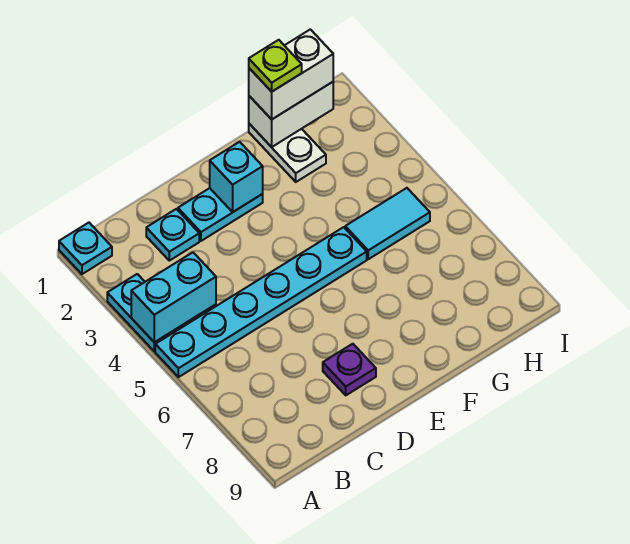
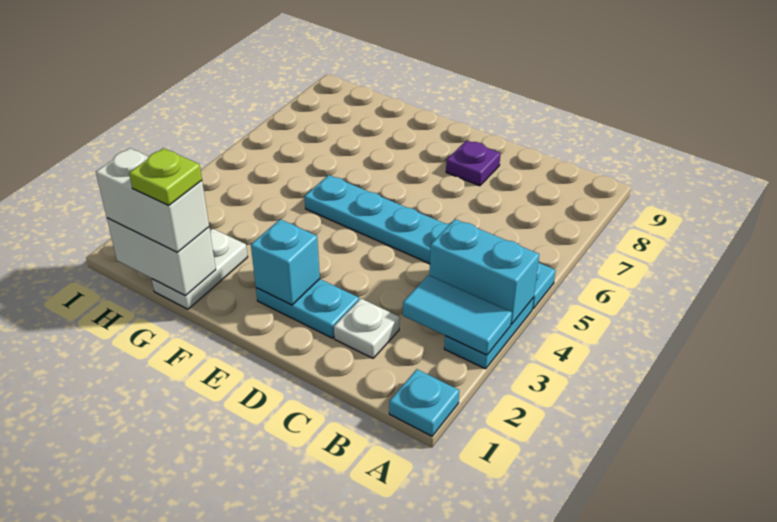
cyan 1x1 plate [146,209,199,261] -> white 1x1 plate [334,299,400,358]
cyan 1x2 tile [345,188,430,259] -> cyan 1x2 tile moved to [403,275,512,355]

